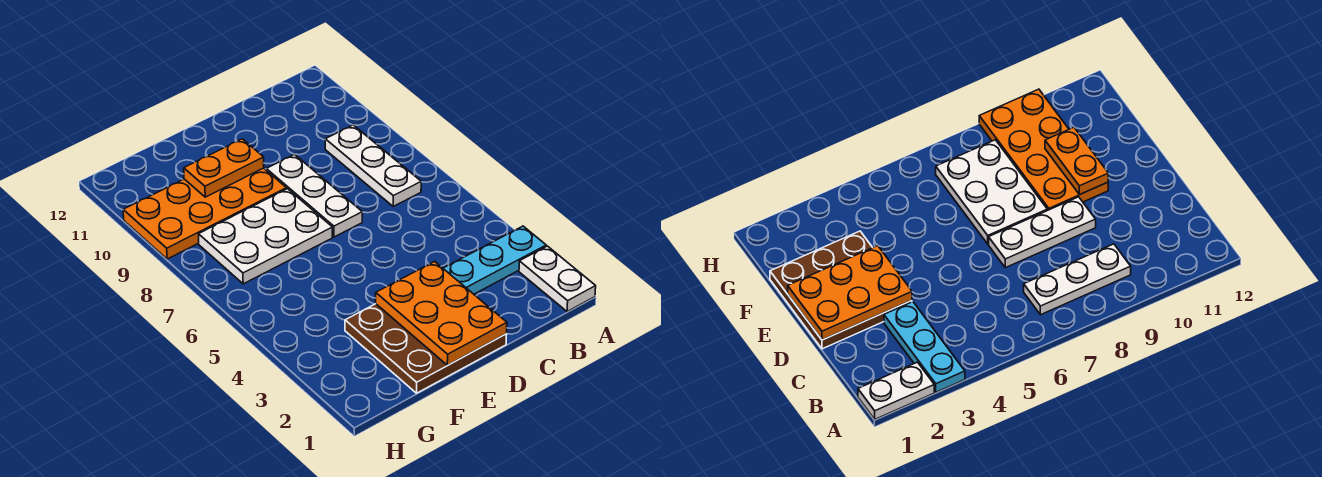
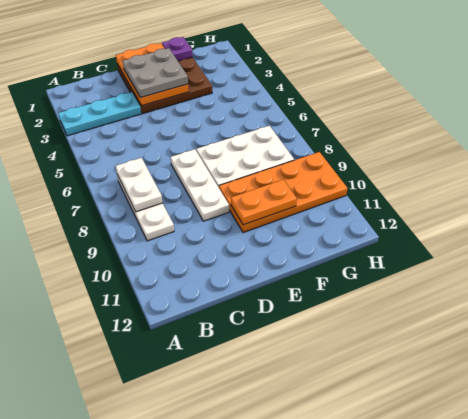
white 1x2 plate [519,246,596,312] -> white 1x2 plate moved to [116,158,162,212]
none -> grey 2x2 plate [123,48,188,98]
none -> purple 1x1 plate [162,37,193,61]

